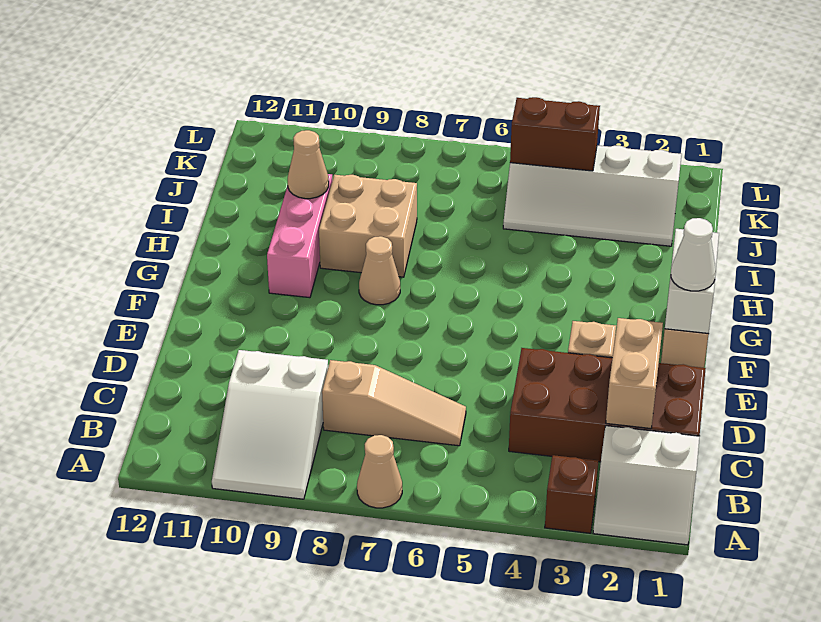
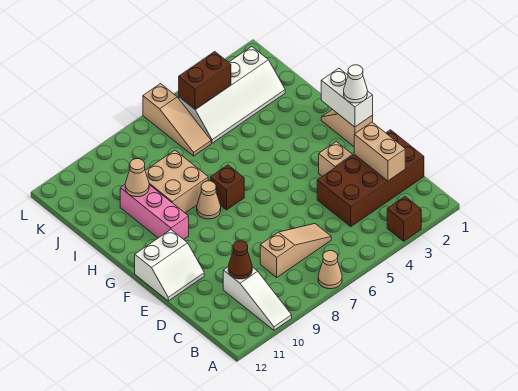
white 2x2 slope [593,426,700,545] -> white 2x2 slope moved to [135,230,204,301]
white 2x3 slope [212,350,328,499] -> white 1x3 slope [223,267,292,330]
none -> brown 1x1 cone [228,241,252,279]
none -> brown 1x1 brick [210,165,244,210]
none -> tan 1x3 slope [143,84,211,156]

